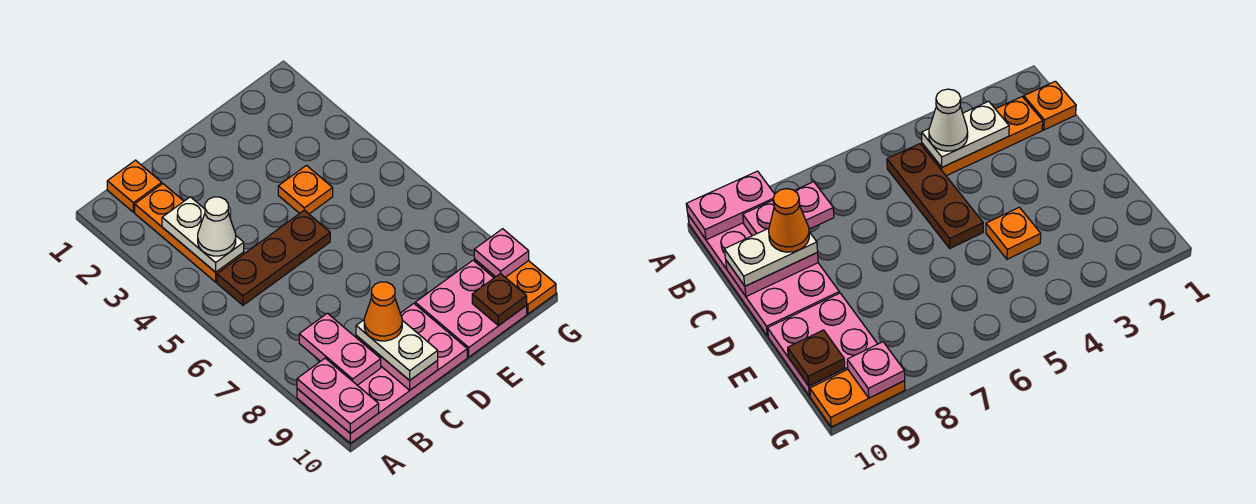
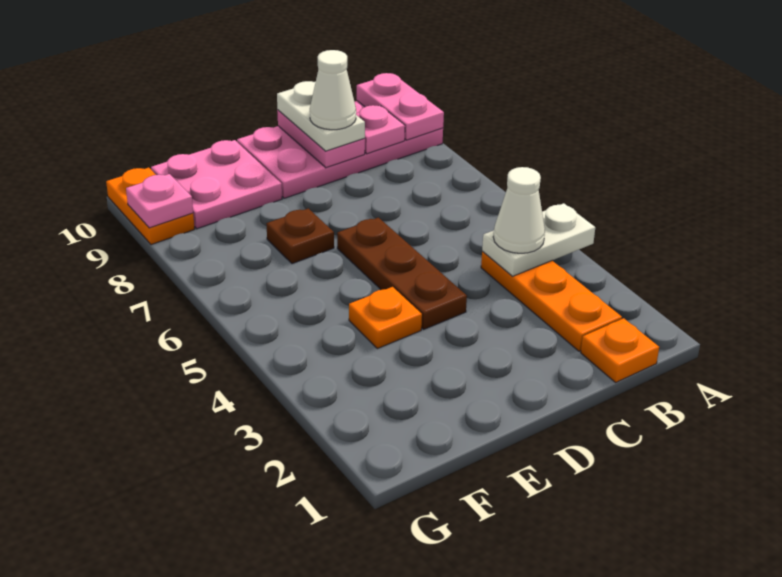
white 1x2 plate [162,197,244,272] -> white 1x2 plate turned to [482,203,595,276]
brown 1x3 plate [217,210,330,305] -> brown 1x3 plate turned to [337,218,467,330]
pink 1x2 plate [299,313,381,385] -> pink 1x1 plate [356,105,405,154]
orange 1x1 cone [364,282,402,341] -> white 1x1 cone [310,50,356,130]
brown 1x1 plate [472,273,527,326] -> brown 1x1 plate moved to [266,208,334,264]

